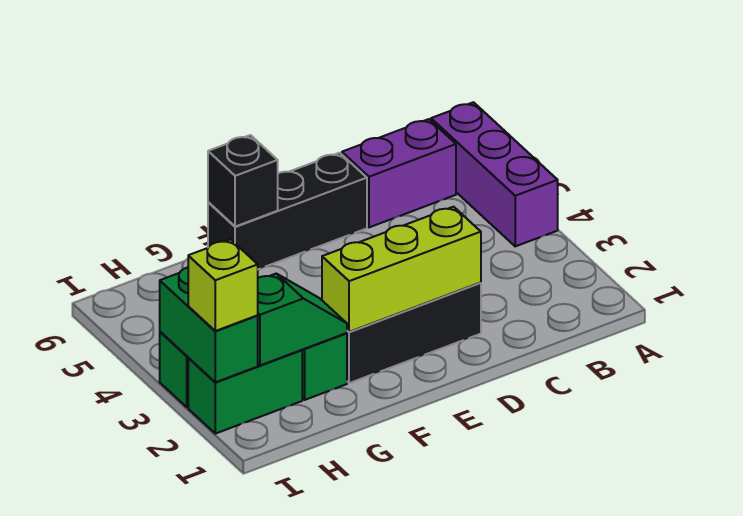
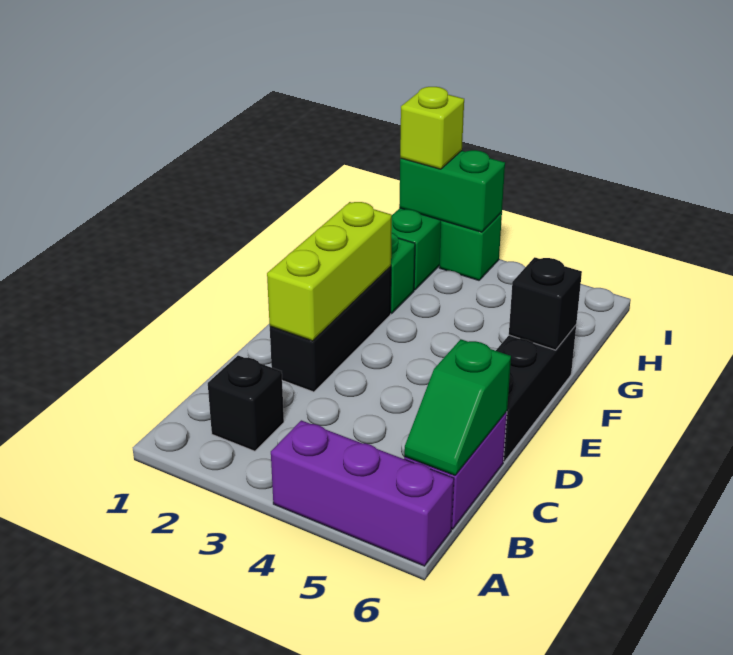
none -> black 1x1 brick [208,356,284,451]
green 1x2 slope [258,274,347,365] -> green 1x2 slope moved to [404,339,511,475]

